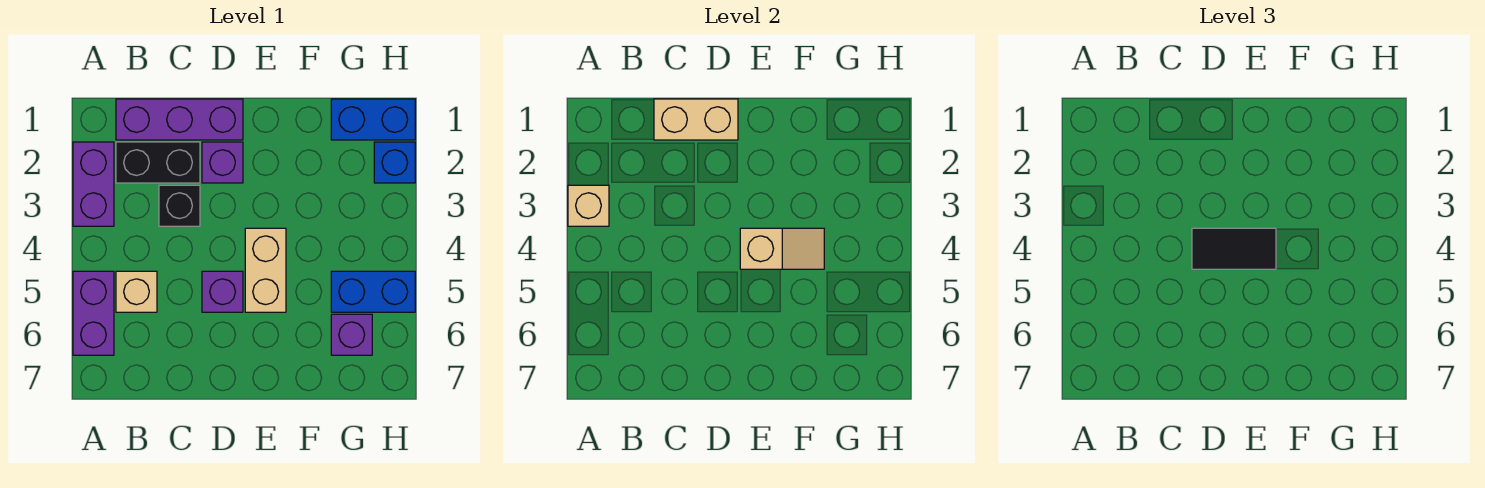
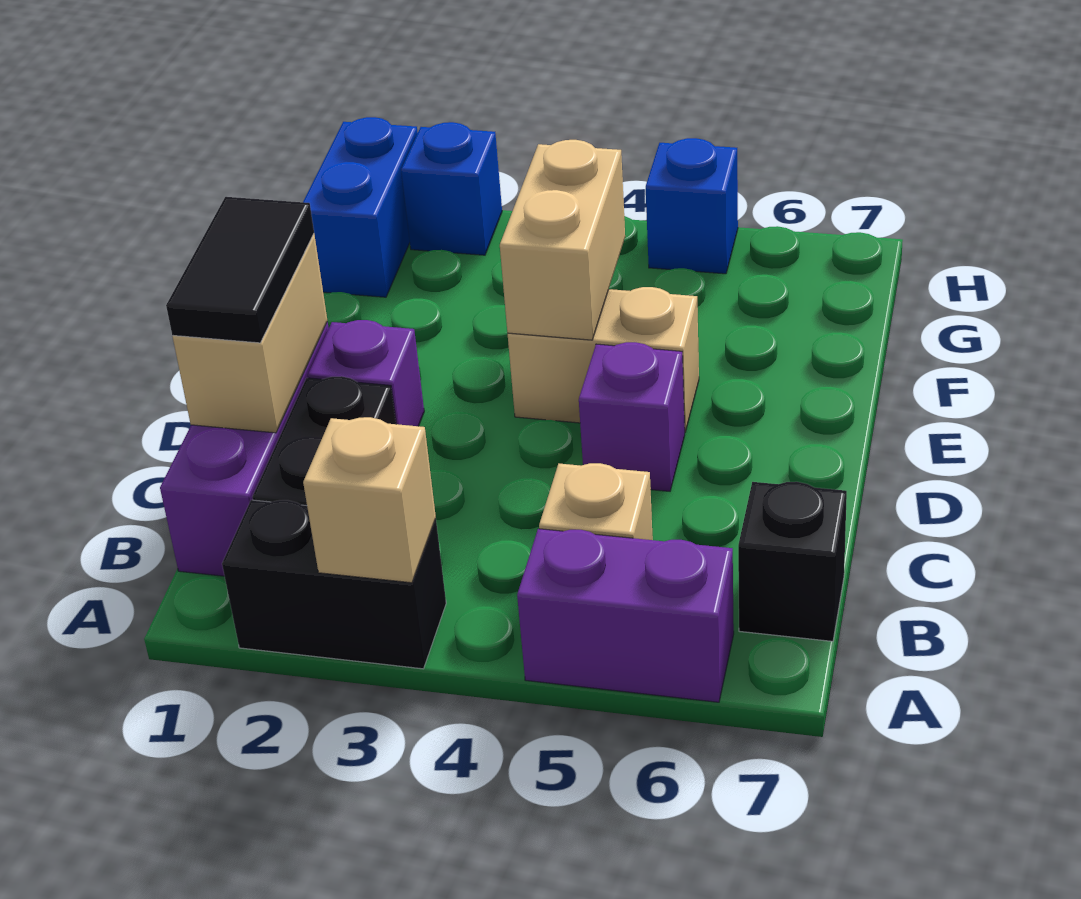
purple 1x2 brick [73,142,114,226] -> black 1x2 brick [222,500,446,669]
black 1x1 brick [159,185,200,226] -> black 1x1 brick moved to [738,482,847,641]
black 1x2 tile [1192,228,1276,269] -> black 1x2 tile moved to [166,197,314,343]
tan 1x2 slope [740,228,824,269] -> tan 1x2 brick [500,140,625,340]
blue 1x2 brick [331,271,415,312] -> blue 1x1 brick [646,138,738,274]
purple 1x1 brick [331,314,372,355] -> none

